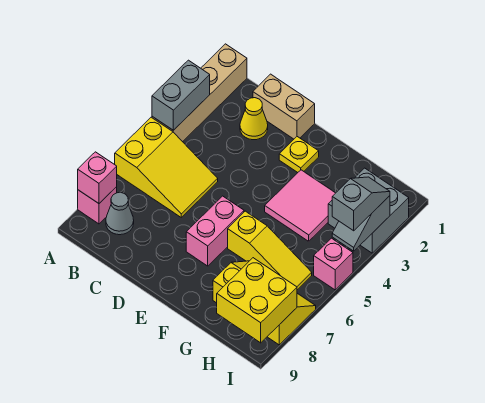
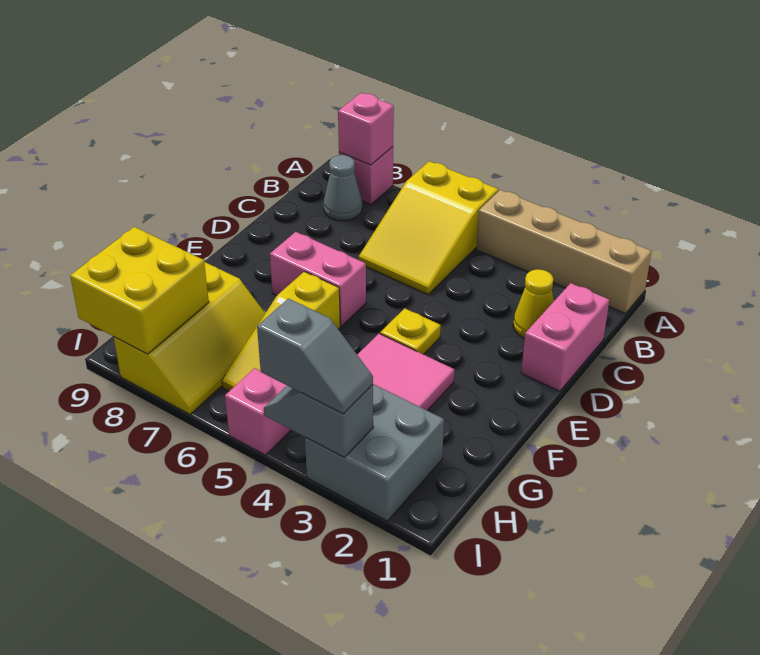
grey 1x2 brick [152,60,210,130] -> none
tan 1x2 brick [253,74,315,139] -> pink 1x2 brick [521,283,609,391]
yellow 1x1 plate [279,137,319,172] -> yellow 1x1 plate moved to [380,308,441,355]

